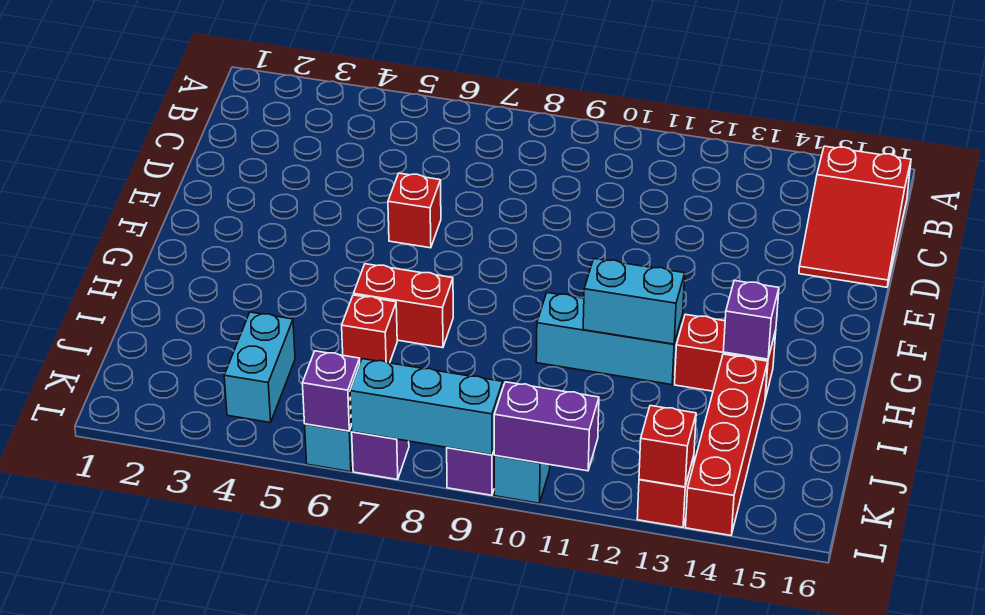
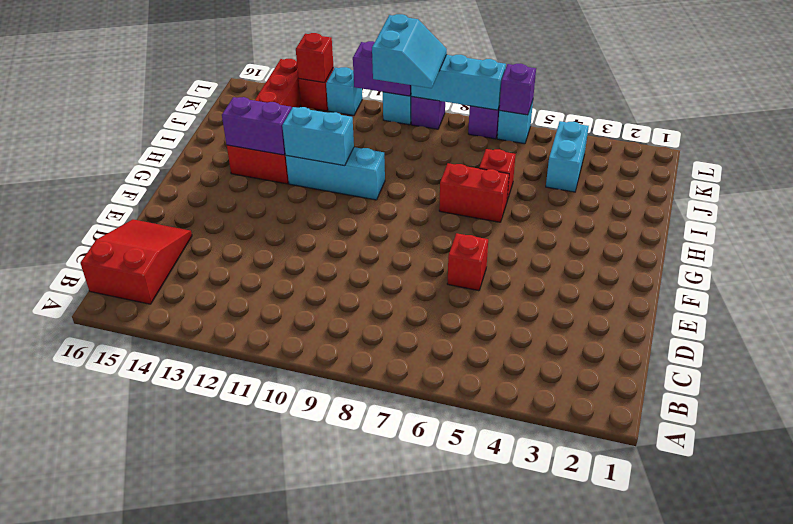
purple 1x1 brick [723,281,779,359] -> purple 1x2 brick [222,97,292,155]
none -> cyan 2x2 slope [372,14,447,88]
none -> cyan 1x1 brick [326,67,362,115]

